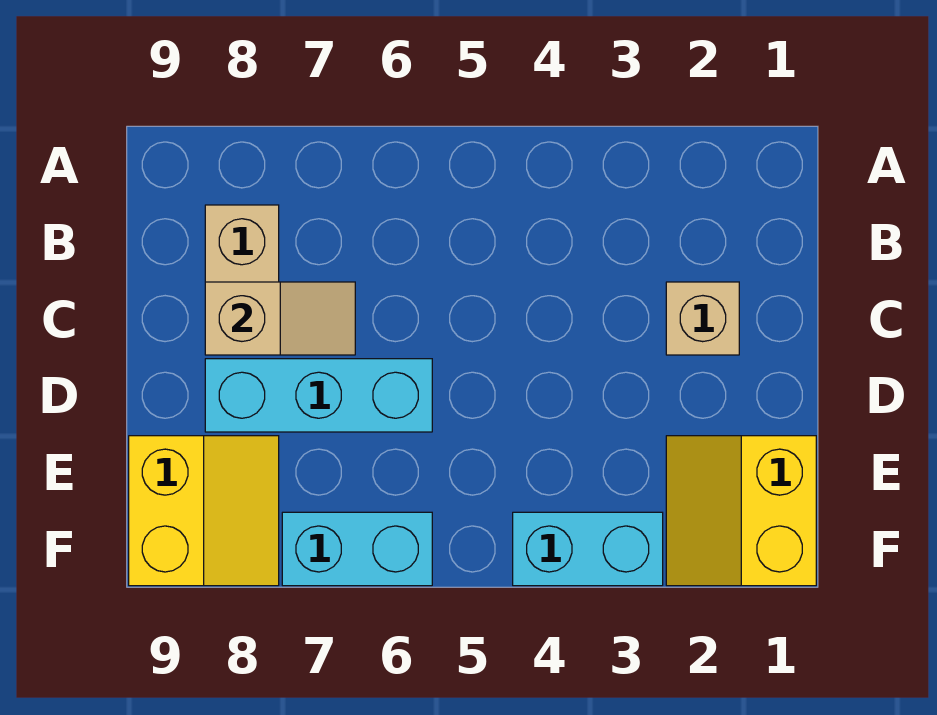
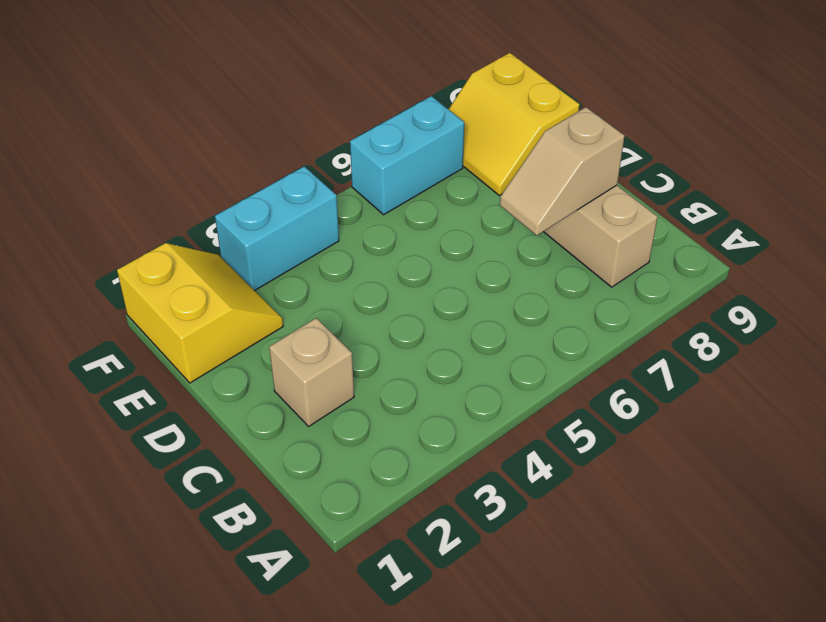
cyan 1x3 brick [205,359,432,432] -> none

